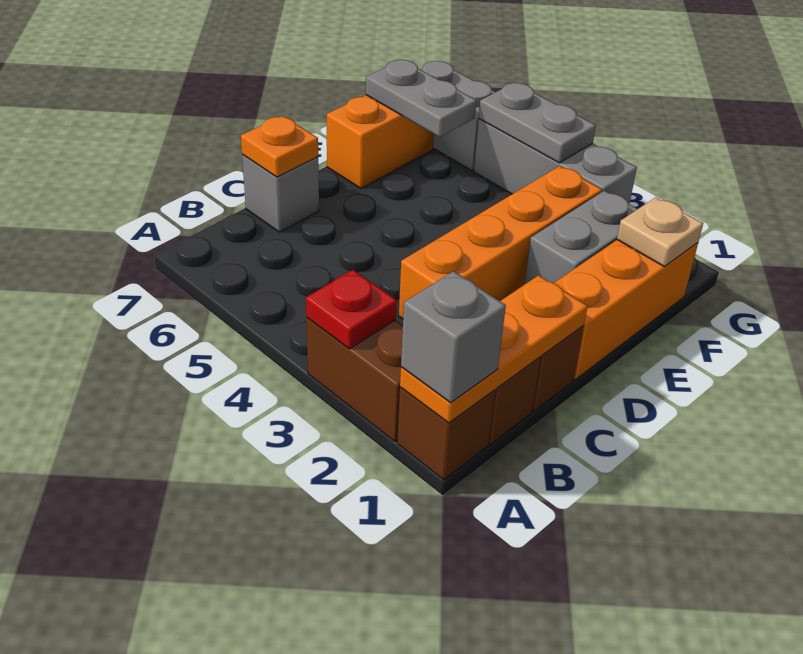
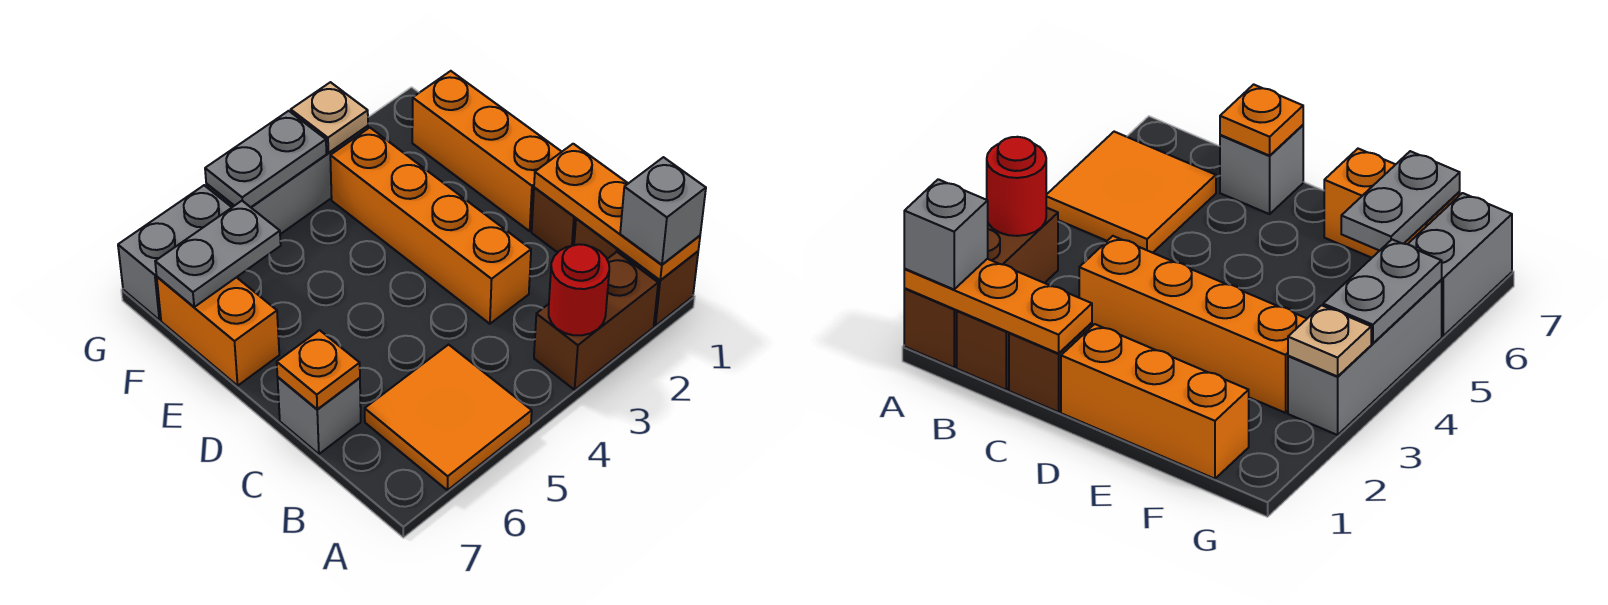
red 1x1 plate [306,270,397,349] -> red 1x1 round brick [549,244,609,335]
none -> orange 2x2 tile [365,345,532,490]
grey 1x2 brick [524,191,637,285] -> none
tan 1x1 plate [617,197,703,266] -> tan 1x1 plate moved to [291,82,368,153]

